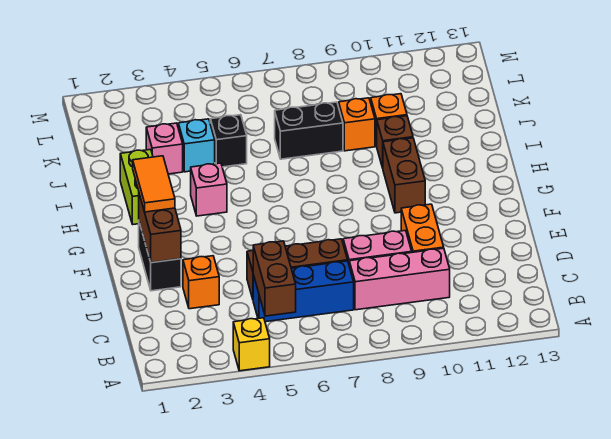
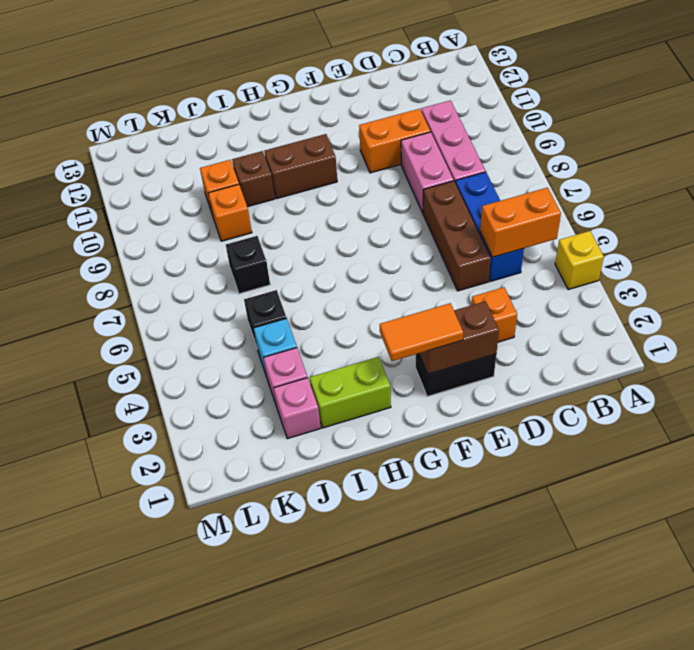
brown 1x2 brick [253,241,296,316] -> orange 1x2 brick [480,188,561,257]
pink 1x1 brick [191,163,227,216] -> pink 1x1 brick moved to [274,378,321,439]
black 1x2 brick [275,102,343,159] -> black 1x1 brick [226,236,270,294]

